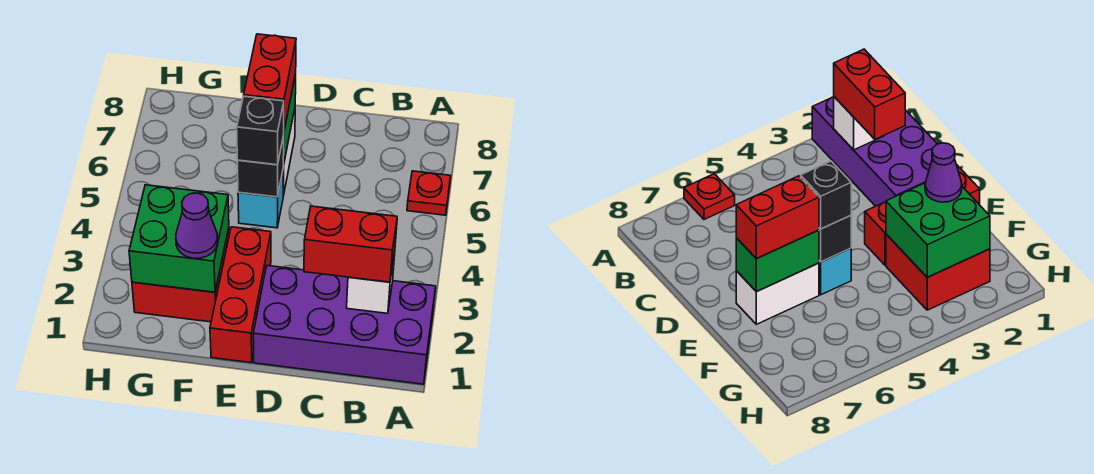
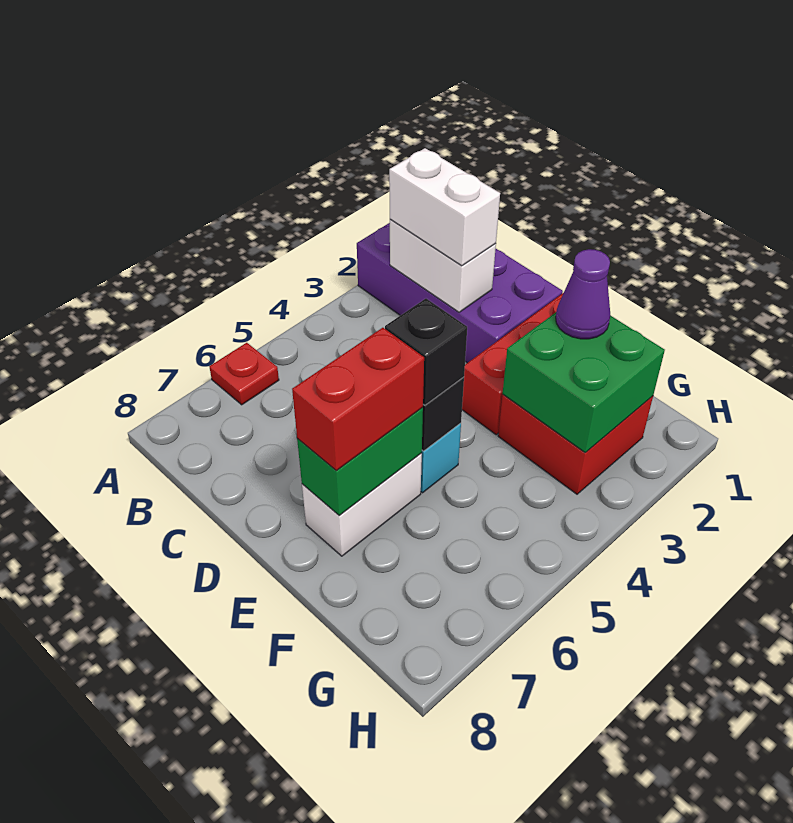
white 1x1 brick [347,253,395,313] -> white 1x2 brick [390,219,496,312]
red 1x2 brick [304,206,397,282] -> white 1x2 brick [389,148,500,266]

